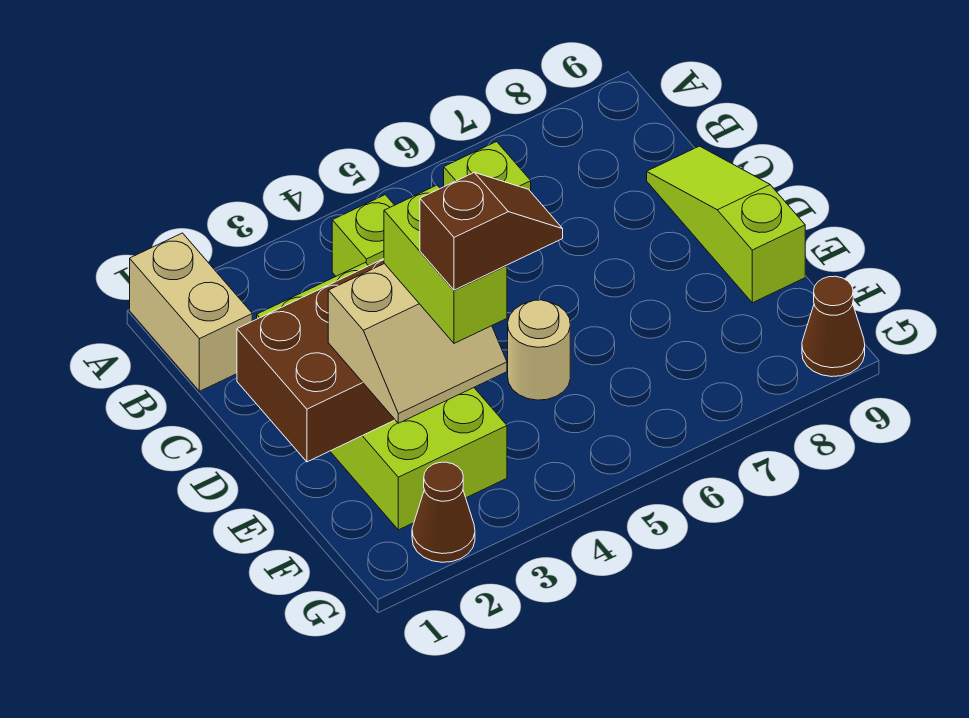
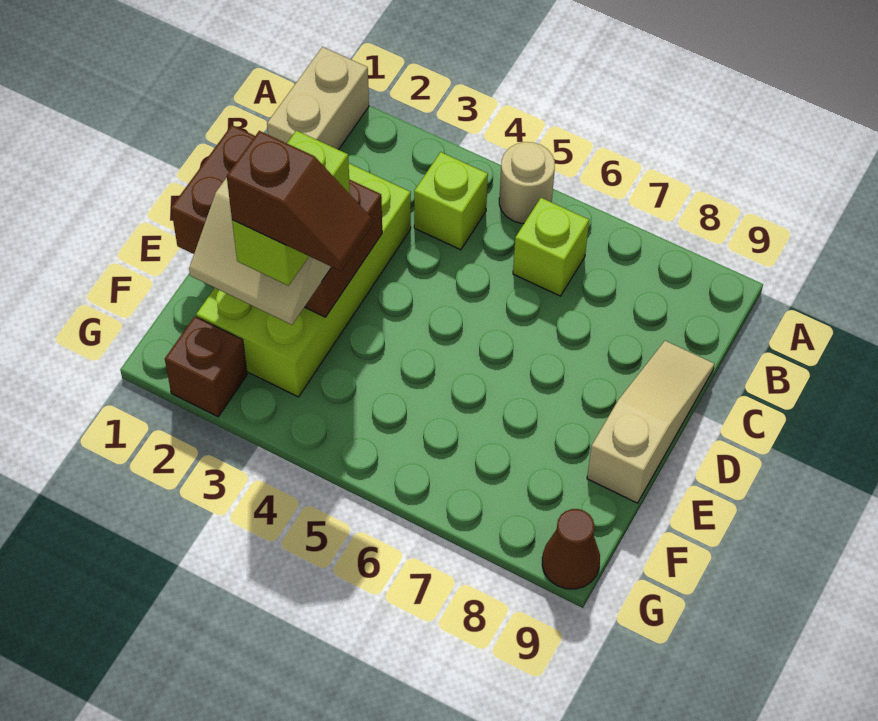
lime 1x3 slope [647,146,805,303] -> tan 1x3 slope [587,341,714,503]
tan 1x1 round brick [508,300,570,400] -> tan 1x1 round brick moved to [499,142,555,223]
brown 1x1 cone [412,462,475,562] -> brown 1x1 brick [165,317,247,417]

